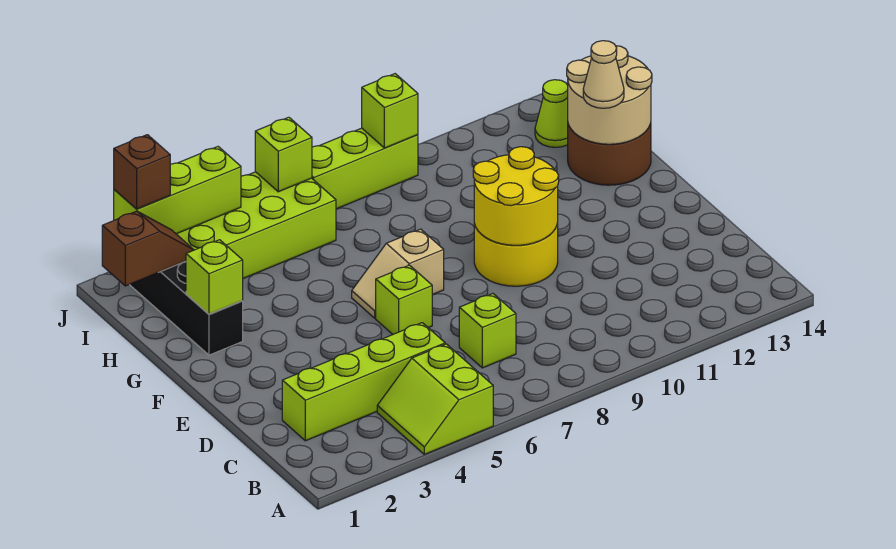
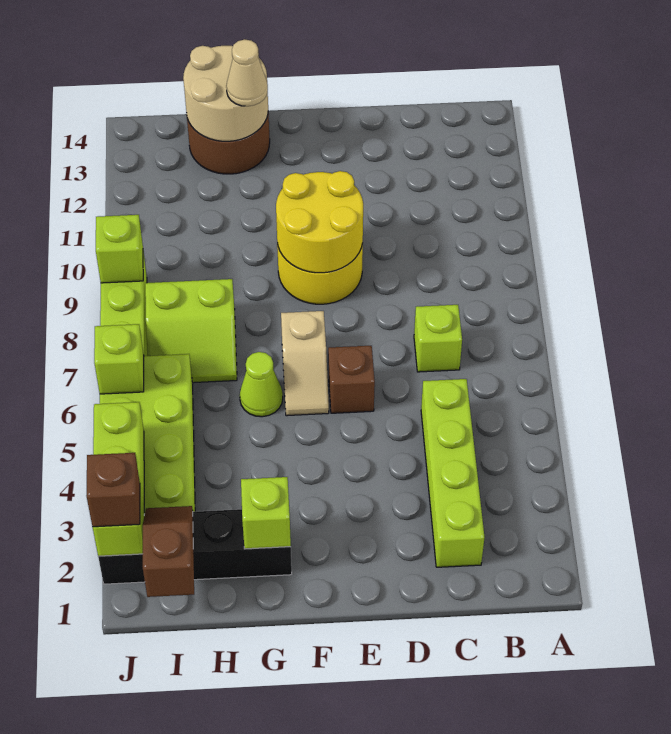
lime 2x2 slope [377,344,493,454] -> lime 2x2 slope moved to [145,279,237,383]
lime 1x1 brick [376,265,432,334] -> brown 1x1 brick [328,346,375,413]
lime 1x1 cone [535,80,568,147] -> lime 1x1 cone moved to [240,352,283,417]

